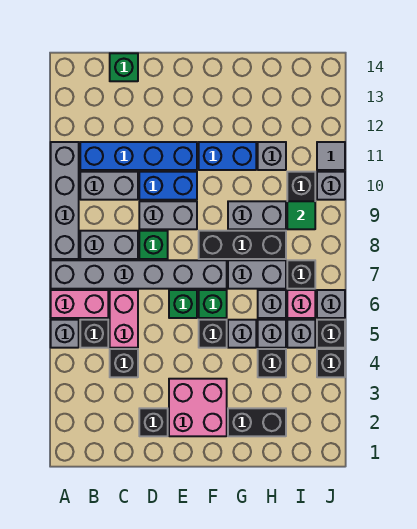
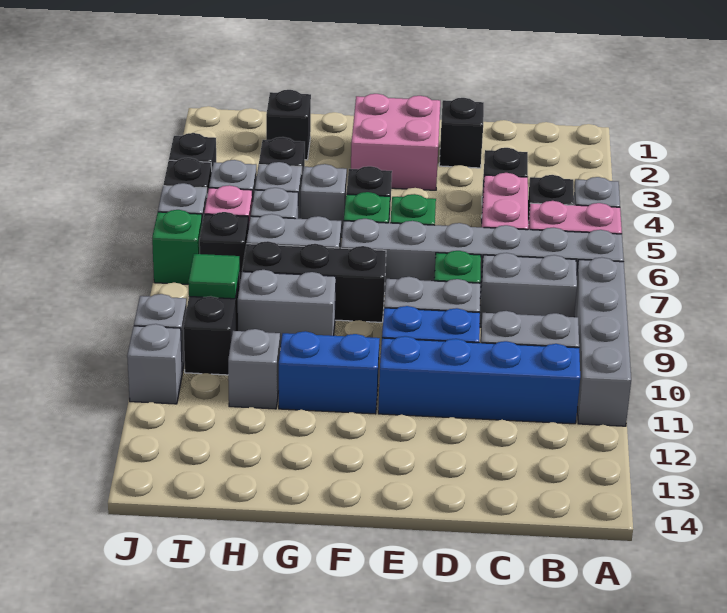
green 1x1 brick [110,53,138,81] -> green 1x1 brick moved to [152,210,202,284]
black 1x2 brick [228,408,286,436] -> black 1x1 brick [266,90,311,160]
grey 1x1 tile [317,142,345,170] -> grey 1x1 brick [127,324,182,404]

